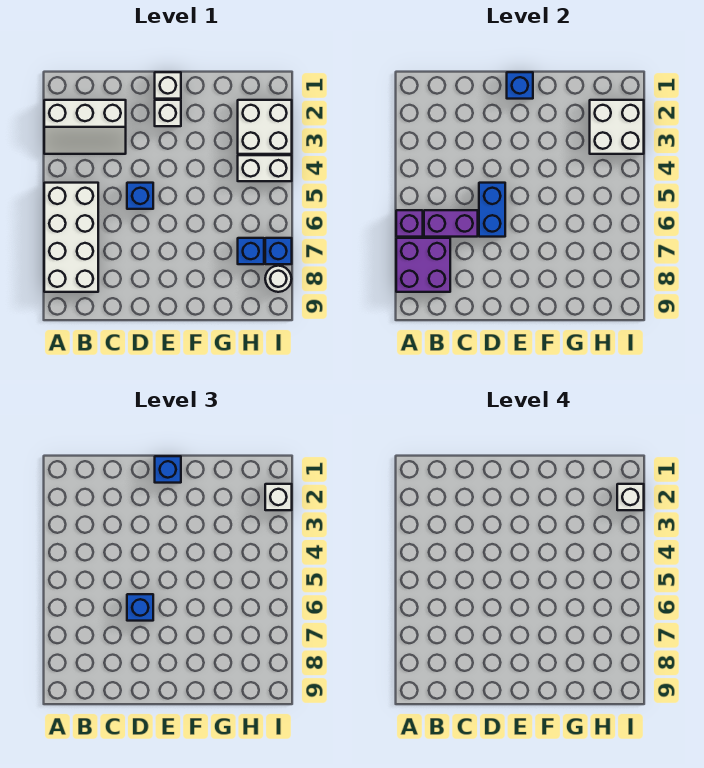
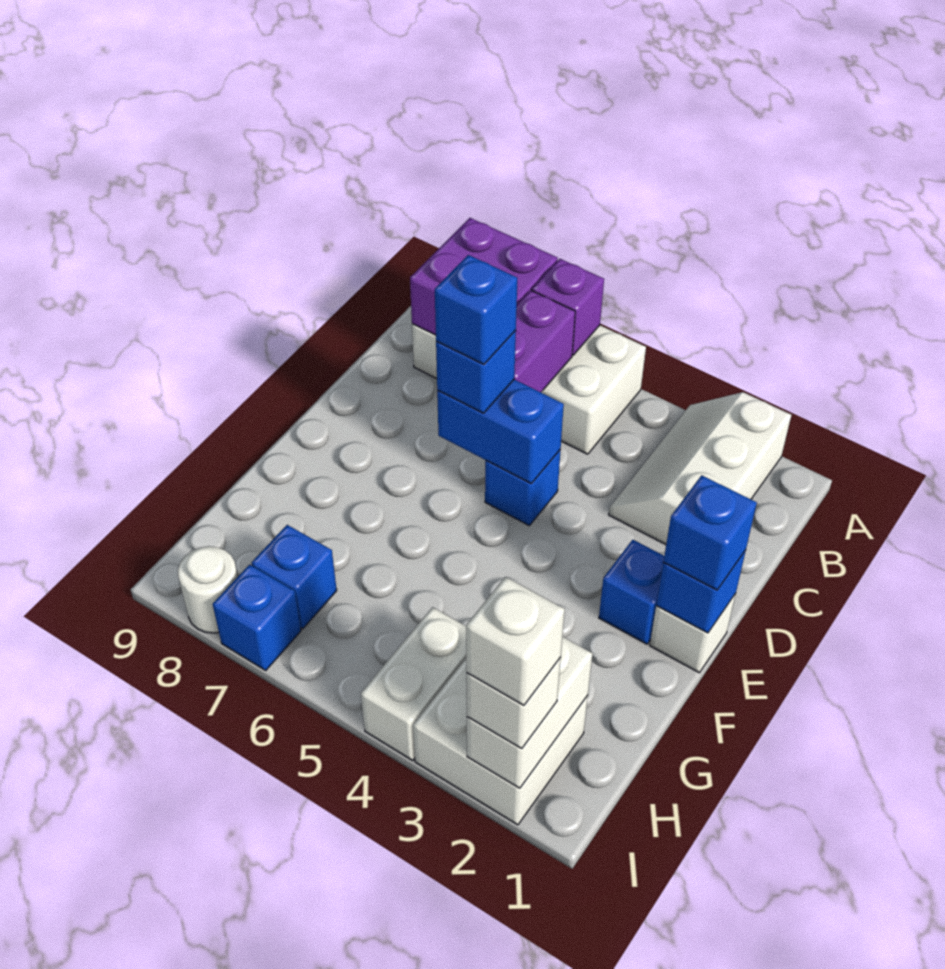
none -> blue 1x1 brick [435,255,517,364]
white 1x1 brick [155,100,181,126] -> blue 1x1 brick [599,540,664,644]
white 2x2 brick [590,100,644,154] -> white 1x2 brick [467,637,593,788]

